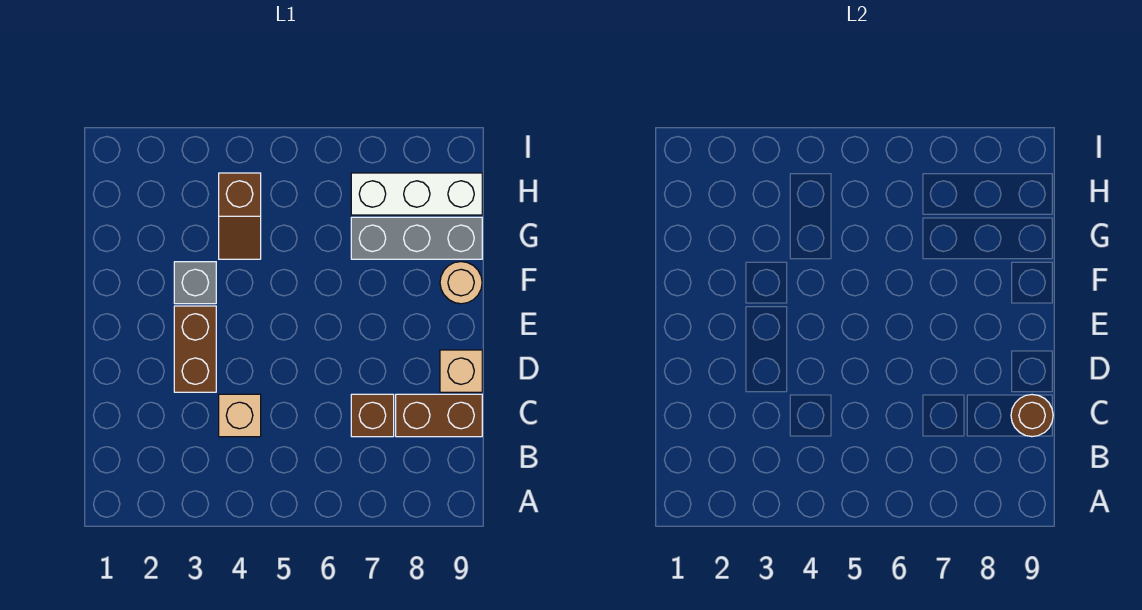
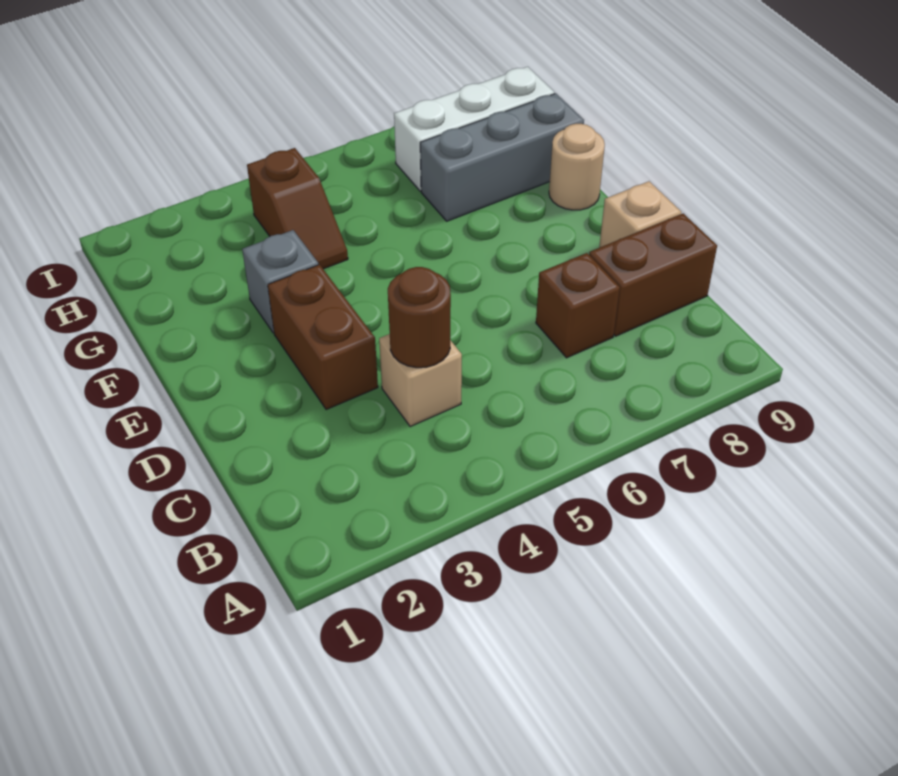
brown 1x1 round brick [1011,395,1053,437] -> brown 1x1 round brick moved to [388,267,451,368]

